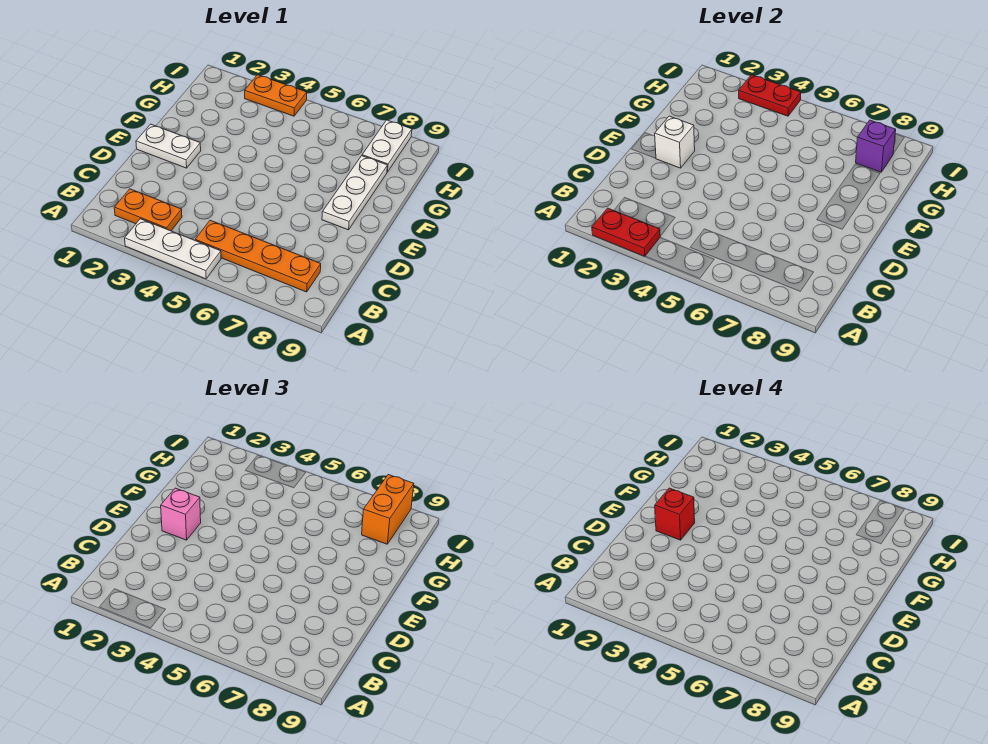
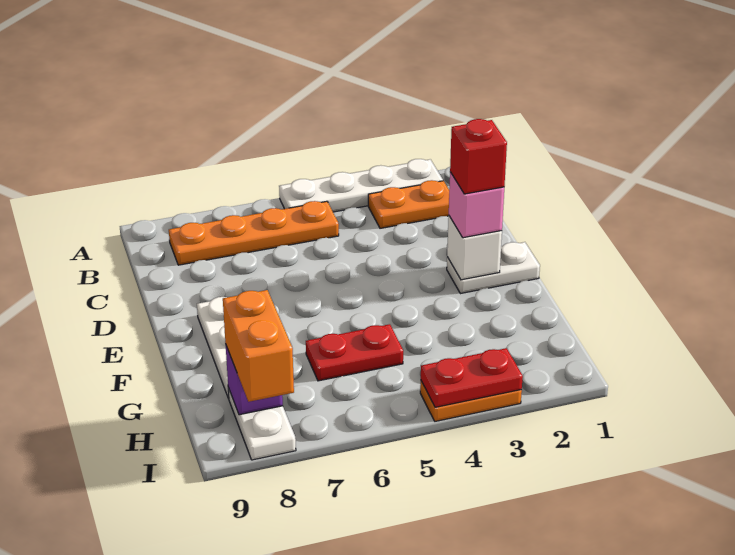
red 1x2 plate [592,208,660,256] -> red 1x2 plate moved to [306,324,403,381]
white 1x3 plate [125,219,221,279] -> white 1x4 plate [279,159,443,212]

